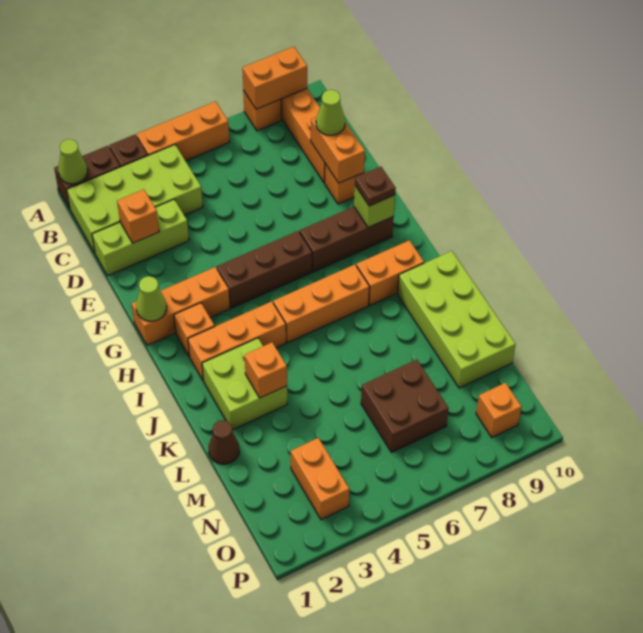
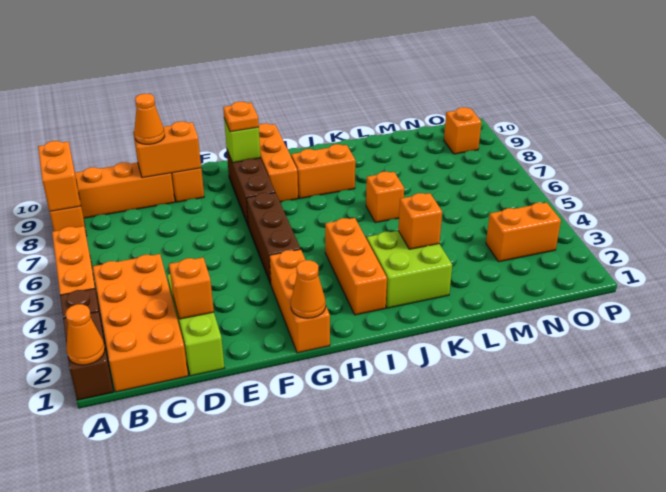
lime 1x1 cone [58,139,88,184] -> orange 1x1 cone [65,304,105,365]
lime 2x4 brick [67,145,203,253] -> orange 2x4 brick [93,254,188,392]
lime 1x1 cone [316,90,345,135] -> orange 1x1 cone [134,94,165,144]
lime 1x1 cone [136,276,167,321] -> orange 1x1 cone [291,260,326,318]
brown 1x1 plate [355,167,396,206] -> orange 1x1 plate [223,102,259,132]
orange 1x1 brick [174,303,215,357] -> orange 1x1 brick moved to [366,172,404,223]
orange 1x3 brick [273,265,369,343] -> orange 1x3 brick moved to [258,123,298,202]
orange 1x2 brick [356,240,424,305] -> orange 1x2 brick turned to [291,144,355,198]
lime 2x4 brick [398,251,516,388] -> none
brown 1x1 cone [209,420,239,464] -> none
brown 2x2 brick [361,360,449,452] -> none

